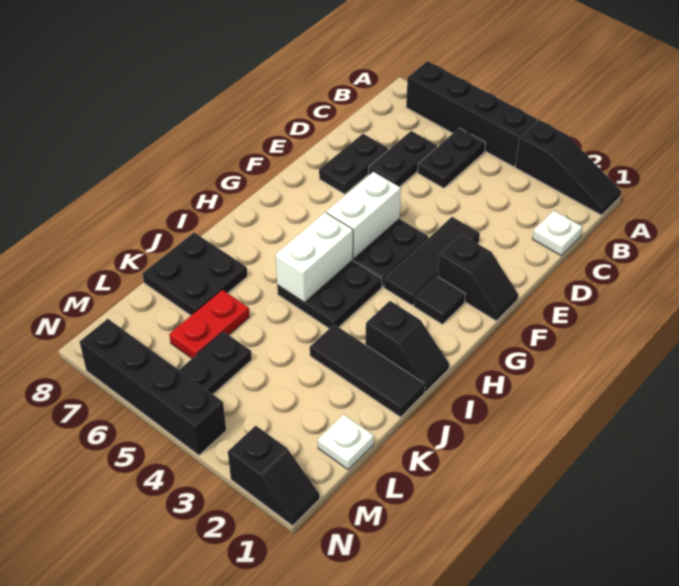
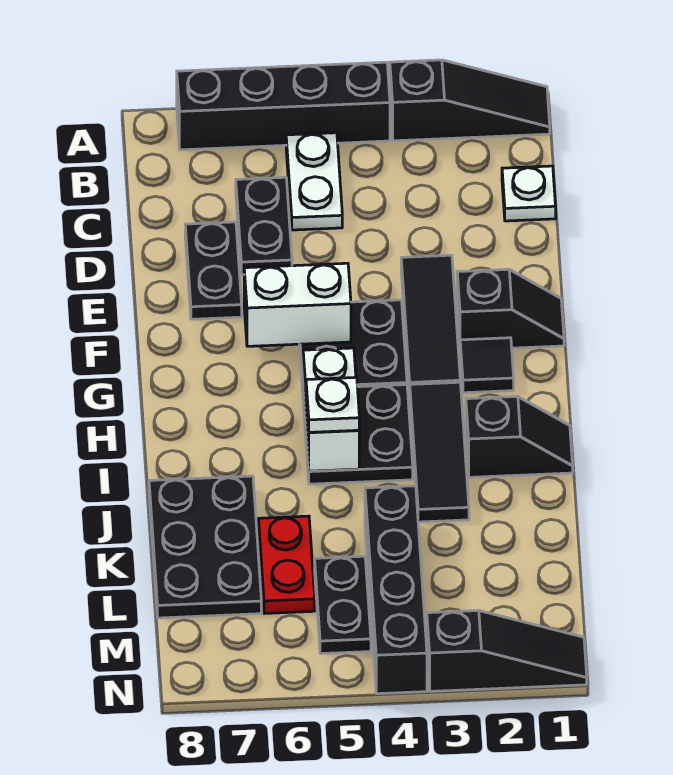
black 1x2 plate [418,128,486,188] -> white 1x2 plate [286,133,342,230]
white 1x2 brick [326,172,401,259] -> white 1x2 brick turned to [244,263,351,346]
black 1x3 tile [310,325,425,417] -> black 1x3 tile turned to [410,382,469,522]
black 2x2 plate [143,233,247,315] -> black 2x3 plate [149,476,261,618]
white 1x1 plate [318,415,374,470] -> white 1x1 plate moved to [306,377,359,432]
black 1x2 slope [228,426,320,526] -> black 1x3 slope [427,610,587,691]
black 1x4 brick [80,319,226,455] -> black 1x4 brick turned to [365,486,427,694]

